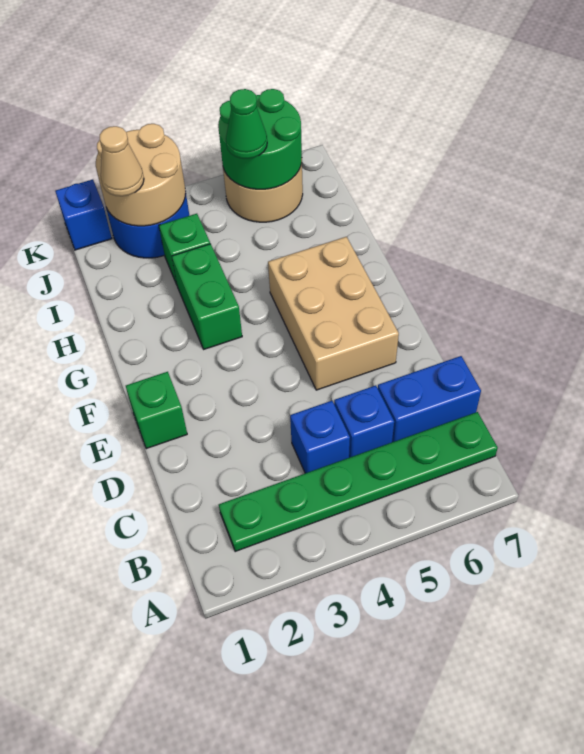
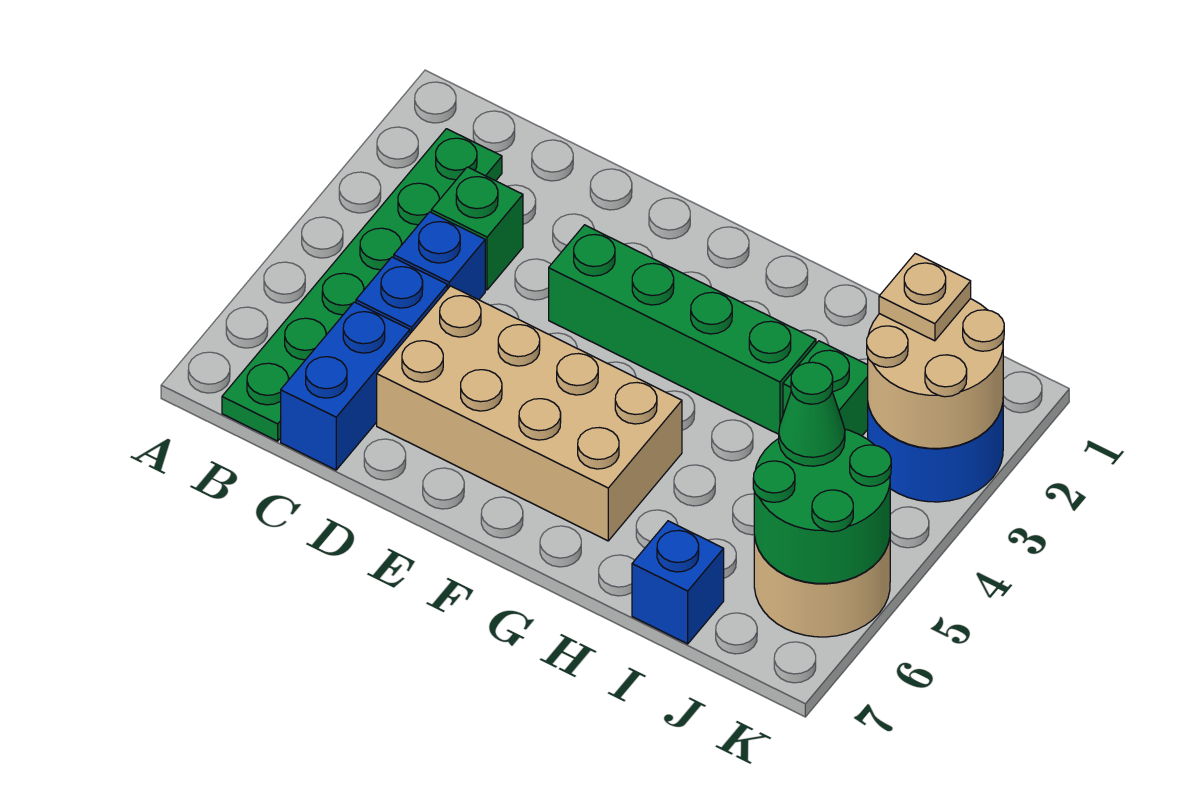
green 1x1 brick [126,372,187,449] -> green 1x1 brick moved to [431,167,523,290]
tan 2x3 brick [268,237,399,390] -> tan 2x4 brick [377,286,682,541]
green 1x2 brick [172,244,242,349] -> green 1x4 brick [549,225,816,434]
tan 1x1 cone [100,126,144,196] -> tan 1x1 plate [879,254,971,341]
blue 1x1 brick [55,180,112,250] -> blue 1x1 brick moved to [632,521,724,644]

